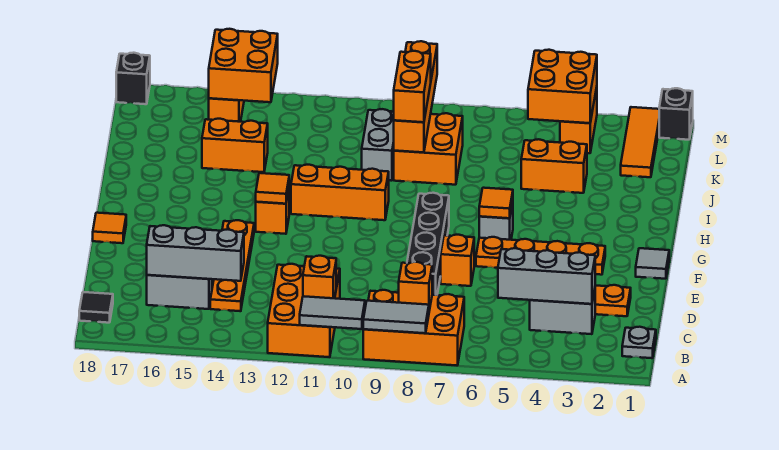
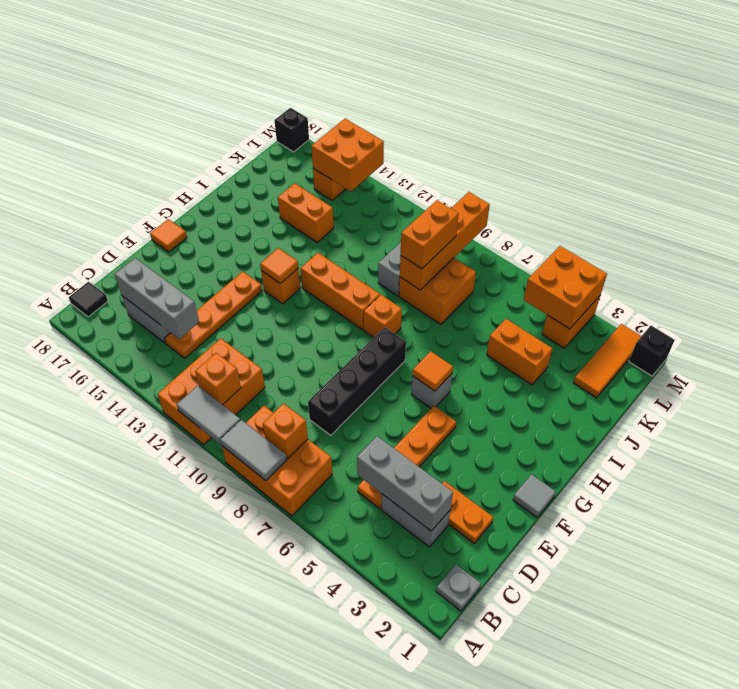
orange 1x1 brick [441,235,474,286] -> orange 1x1 brick moved to [364,295,402,337]
orange 1x4 plate [476,237,605,275] -> orange 1x4 plate turned to [358,406,456,509]

